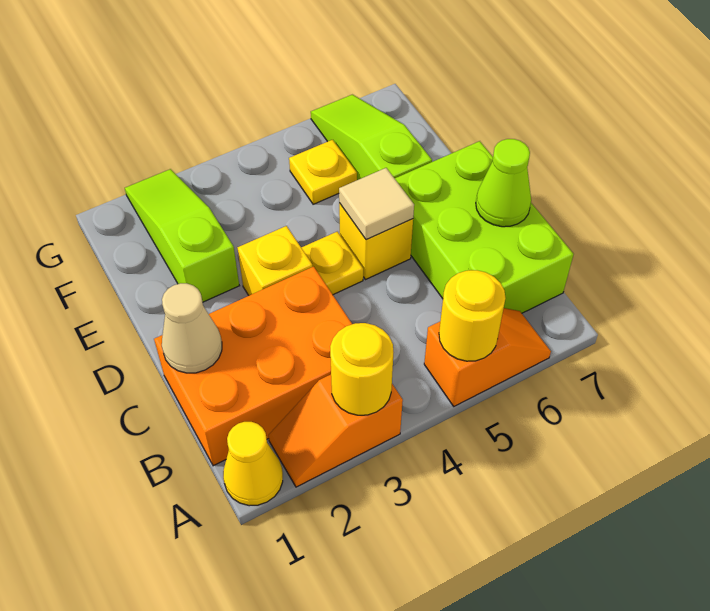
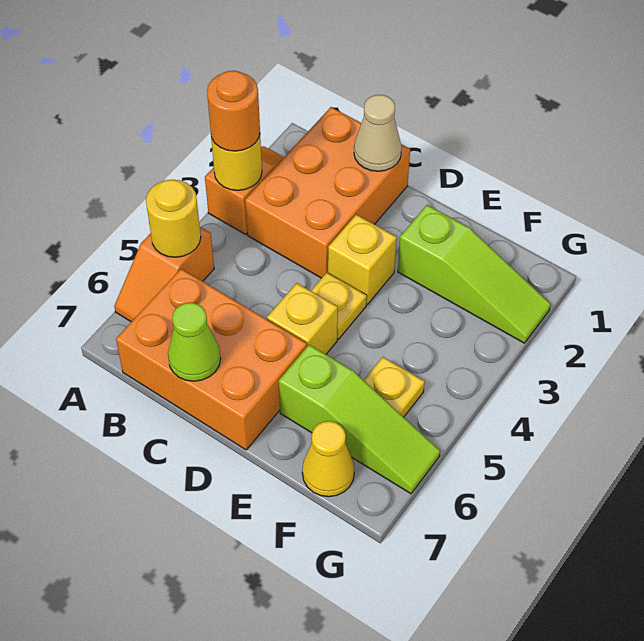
yellow 1x1 cone [223,422,283,506] -> yellow 1x1 cone moved to [302,421,354,497]
none -> orange 1x1 round brick [207,71,260,151]
lime 2x3 brick [395,141,574,313] -> orange 2x3 brick [116,269,307,450]
tan 1x1 tile [339,168,414,240] -> none

